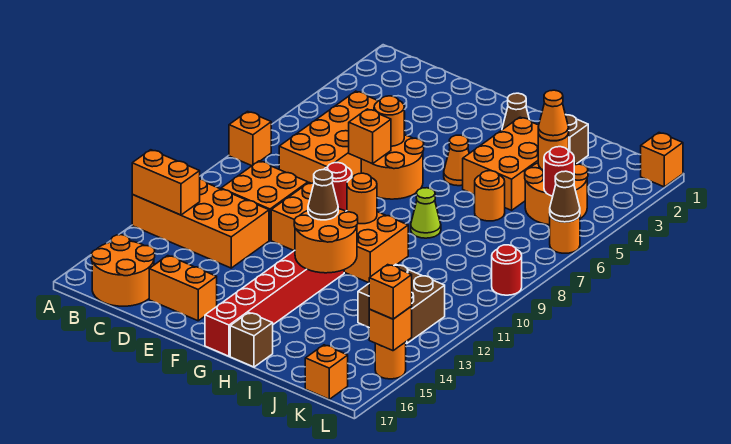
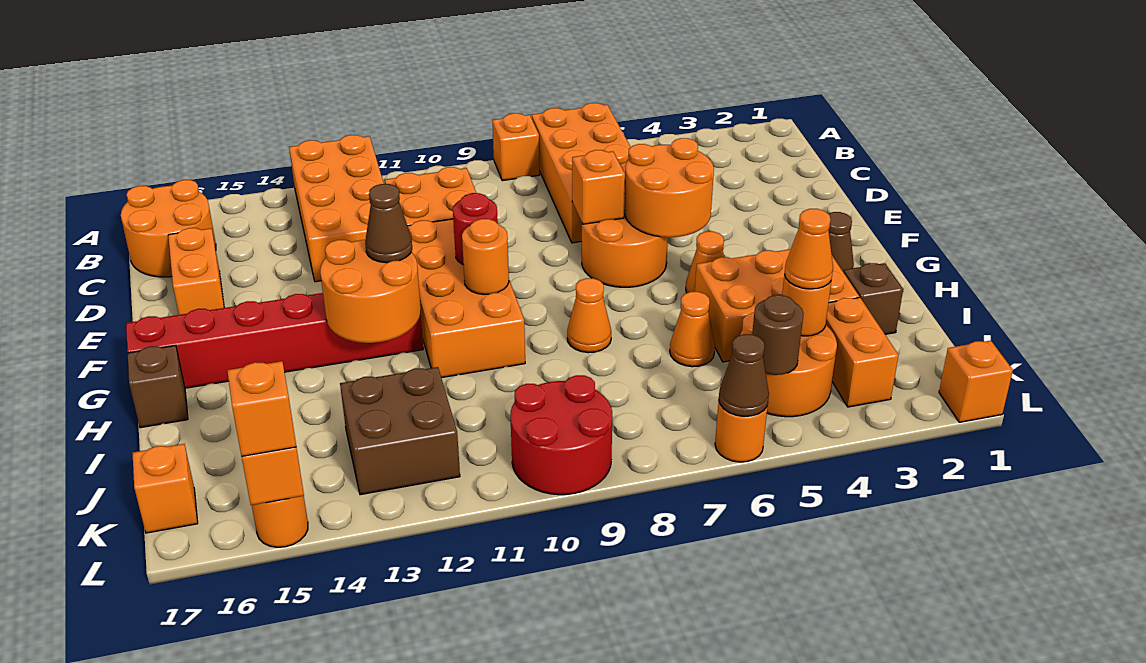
orange 1x2 brick [132,150,200,215] -> orange 1x2 brick moved to [826,298,898,407]
orange 2x4 brick [279,91,405,183] -> orange 2x4 brick turned to [532,103,630,243]
orange 1x1 round brick [374,96,404,146] -> orange 2x2 round brick [625,138,714,237]
lime 1x1 cone [411,188,441,238] -> orange 1x1 cone [567,278,611,353]
orange 1x1 round brick [475,171,505,221] -> orange 1x1 cone [670,292,715,367]
red 1x1 round brick [544,147,574,196] -> brown 1x1 round brick [752,295,804,375]
red 1x1 round brick [492,245,522,295] -> red 2x2 round brick [511,375,612,495]

